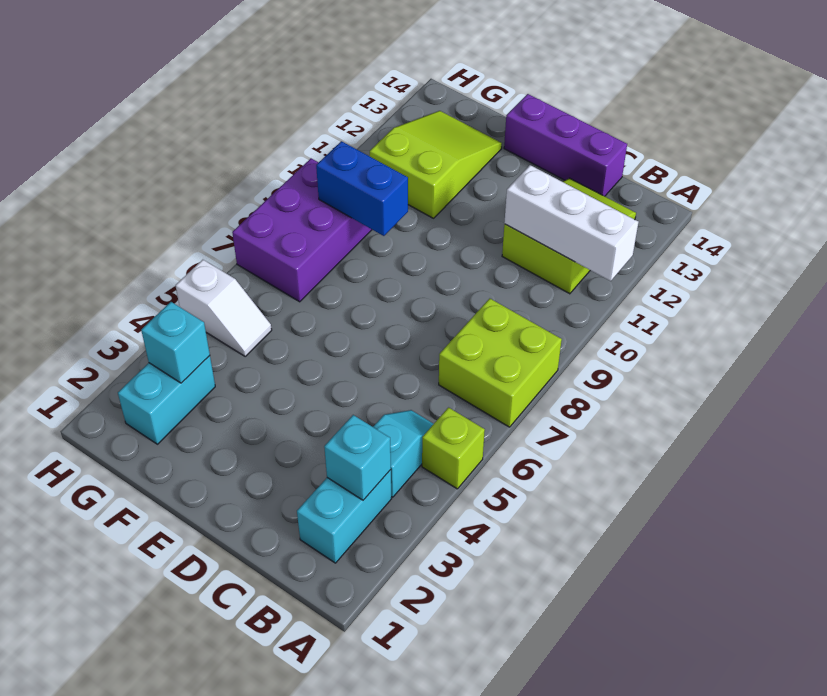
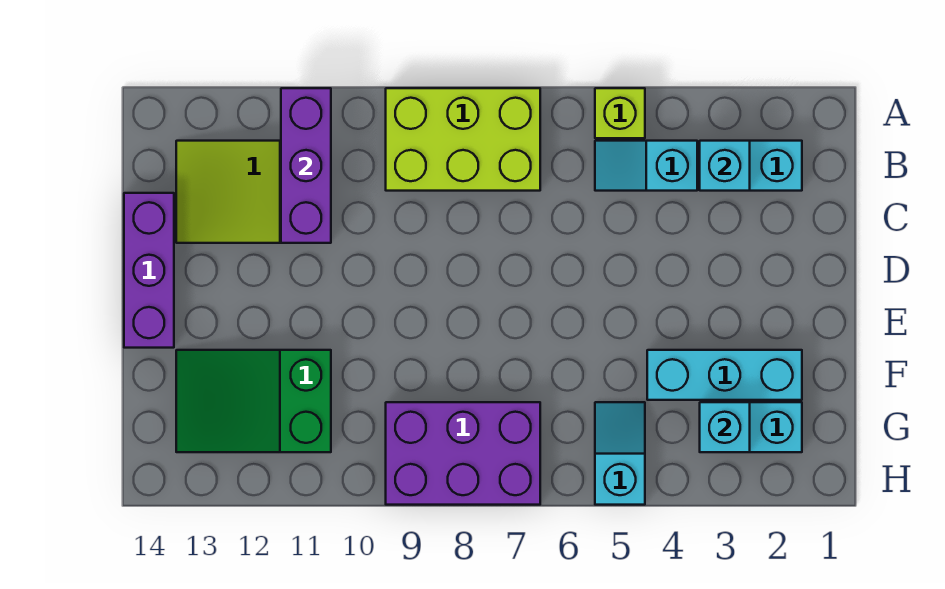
lime 2x2 brick [439,299,562,427] -> lime 2x3 brick [386,88,540,191]
white 1x3 brick [504,165,638,281] -> purple 1x3 brick [281,88,331,243]
none -> cyan 1x3 brick [647,350,802,400]
blue 1x2 brick [316,141,408,236] -> none
lime 2x3 slope [370,111,502,218] -> green 2x3 slope [176,350,331,452]
white 1x2 slope [175,260,272,356] -> cyan 1x2 slope [595,402,645,505]

